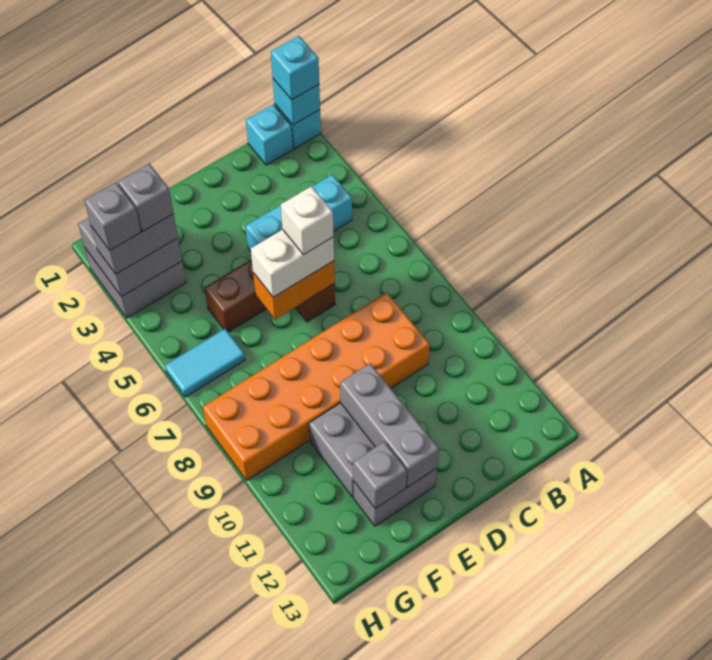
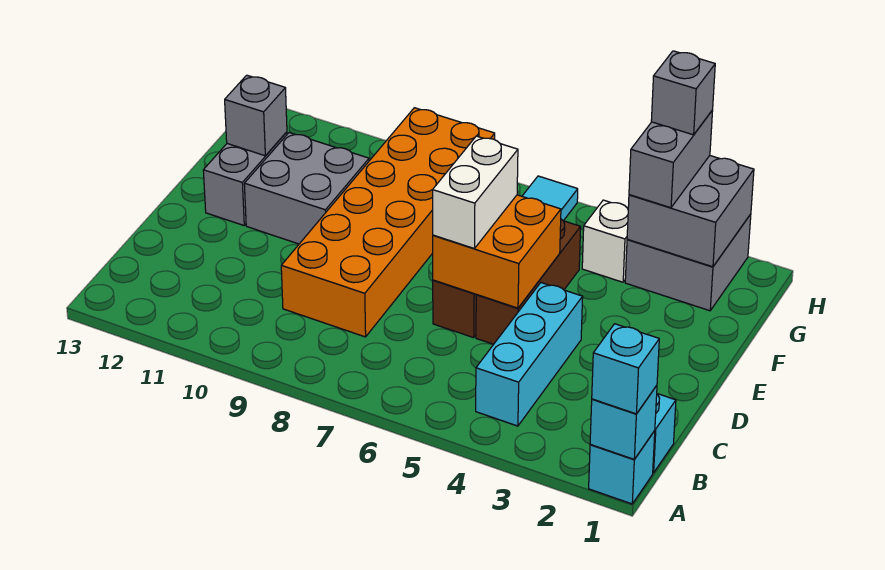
orange 1x2 brick [253,261,335,319] -> orange 2x2 brick [433,195,561,308]
white 1x1 brick [281,186,334,255] -> white 1x1 brick moved to [582,200,628,282]
grey 1x3 brick [340,363,439,487] -> none
grey 1x1 brick [118,164,174,231] -> none

